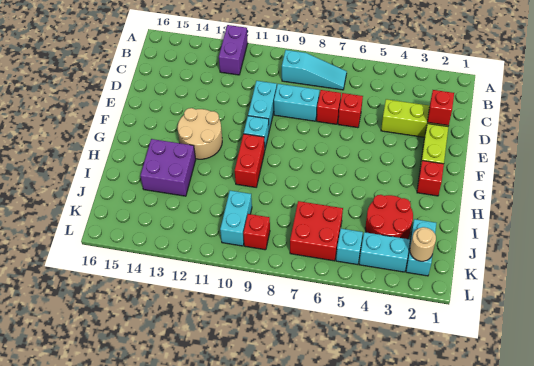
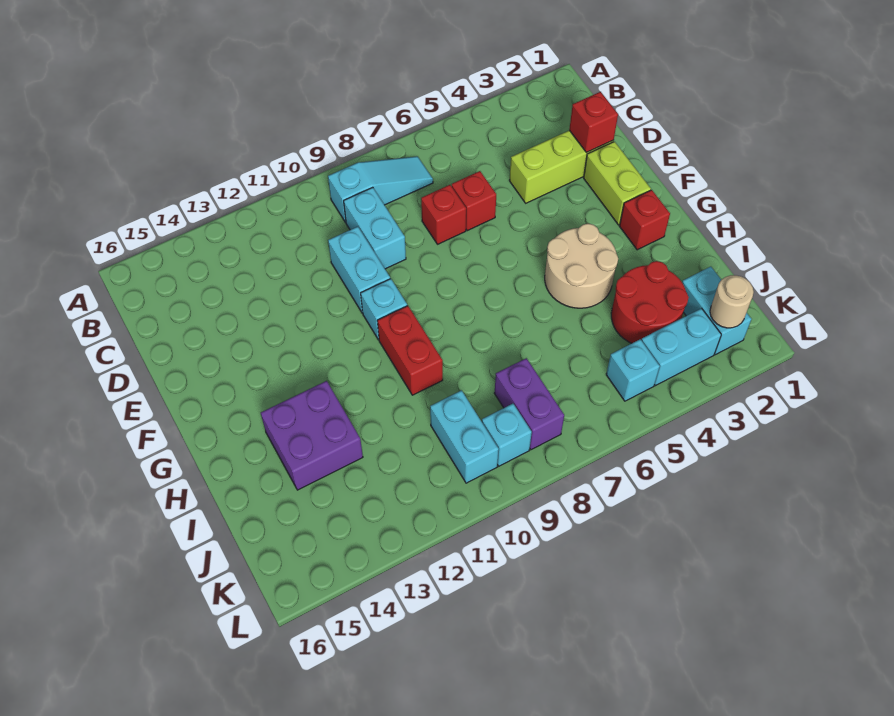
purple 1x2 brick [219,25,248,75] -> purple 1x2 brick moved to [494,358,564,450]
cyan 1x2 brick [274,84,320,121] -> cyan 1x2 brick turned to [344,187,406,269]
tan 2x2 round brick [178,108,222,159] -> tan 2x2 round brick moved to [545,224,618,308]
red 2x2 brick [290,201,343,261] -> none
red 1x1 brick [243,214,270,250] -> cyan 1x1 brick [482,404,532,466]

